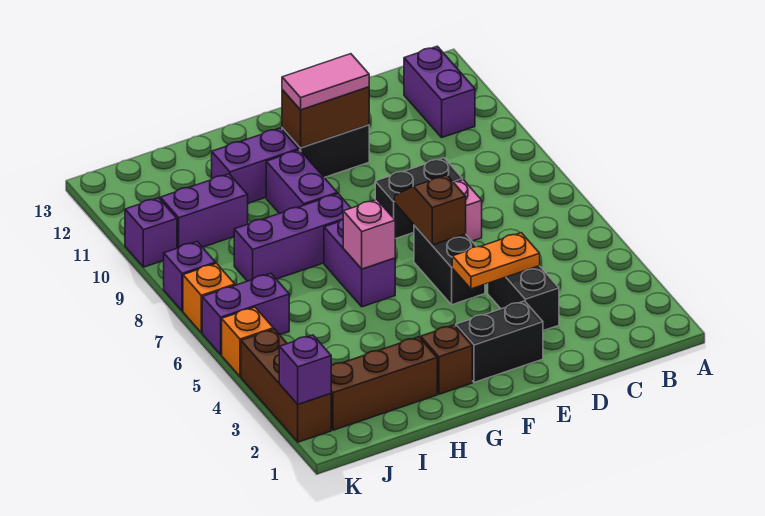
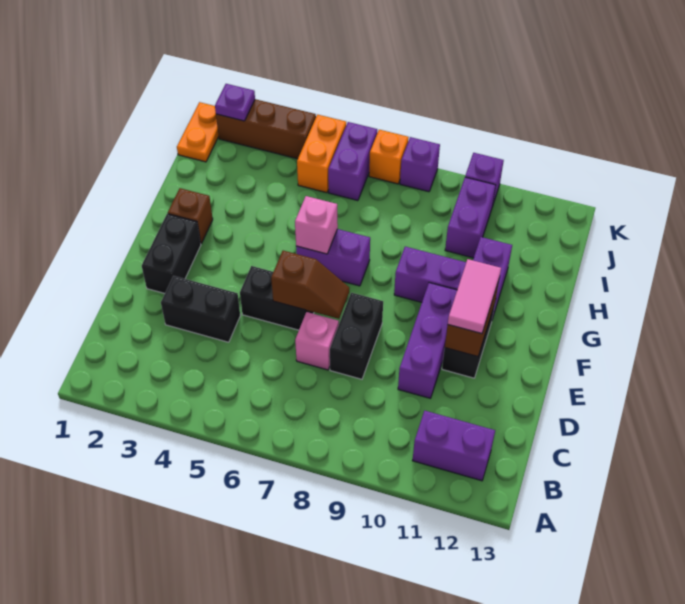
orange 1x2 plate [452,233,540,289] -> orange 1x2 plate moved to [177,102,219,162]
purple 1x3 brick [234,194,351,281] -> purple 1x3 brick moved to [398,283,457,398]
brown 1x3 brick [331,337,437,430] -> none
purple 1x1 brick [279,335,331,404] -> purple 1x1 plate [215,84,255,121]
orange 1x1 brick [222,307,274,377] -> orange 1x2 brick [297,115,346,193]

